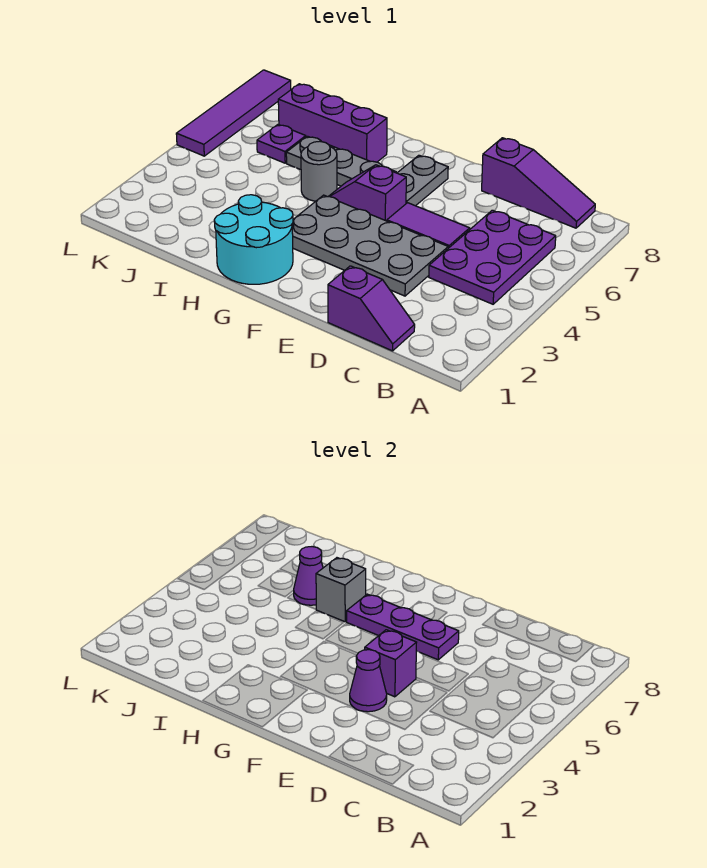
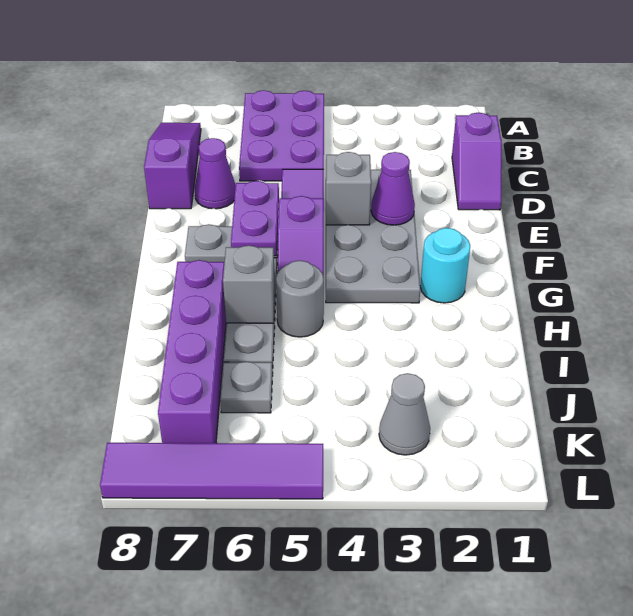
purple 2x3 plate [429,210,556,304] -> purple 2x3 plate turned to [239,90,324,181]
purple 1x2 slope [328,266,415,351] -> purple 1x2 slope turned to [452,113,502,210]
purple 1x1 brick [365,630,417,697] -> grey 1x1 brick [326,152,371,225]
purple 1x3 plate [347,594,459,660] -> purple 1x2 plate [231,181,279,256]
cyan 2x2 round brick [214,195,293,284] -> cyan 1x1 round brick [420,228,470,303]
purple 1x3 brick [278,84,387,162] -> purple 1x4 brick [158,260,226,443]
purple 1x1 cone [294,547,323,605] -> purple 1x1 cone moved to [194,138,236,209]
purple 1x1 plate [257,125,306,163] -> grey 1x1 plate [220,362,273,413]
none -> grey 1x1 cone [379,373,430,455]

